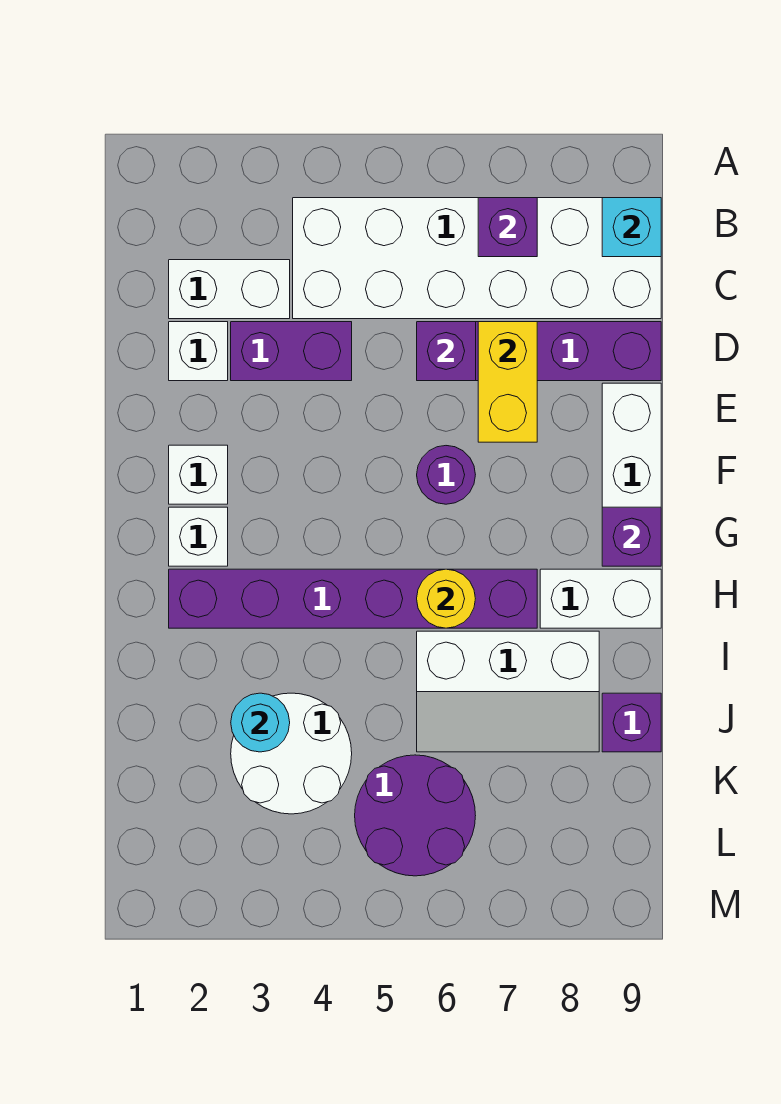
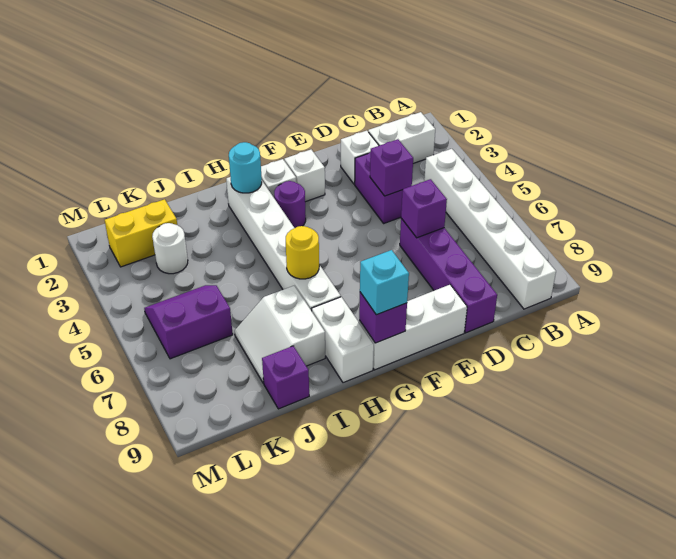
white 2x6 brick [293,198,661,319] -> white 1x6 brick [424,149,556,309]
purple 1x1 brick [478,198,537,257] -> purple 1x1 brick moved to [370,139,413,196]
cyan 1x1 brick [602,198,661,257] -> cyan 1x1 brick moved to [360,250,409,315]
white 1x2 brick [169,260,290,319] -> white 1x2 brick turned to [368,112,435,163]
yellow 1x2 brick [478,322,537,442] -> yellow 1x2 brick moved to [105,199,177,267]
purple 1x1 round brick [417,446,475,504] -> purple 1x1 round brick moved to [274,181,306,228]
purple 1x6 brick [169,569,537,628] -> white 1x6 brick [226,177,341,311]
white 2x3 slope [417,631,599,752] -> white 2x2 slope [235,286,325,383]
white 2x2 round brick [231,693,352,814] -> white 1x1 round brick [152,223,188,274]
cyan 1x1 round brick [231,693,290,752] -> cyan 1x1 round brick moved to [229,142,262,193]
purple 2x2 round brick [355,755,476,876] -> purple 2x2 slope [144,285,233,359]

